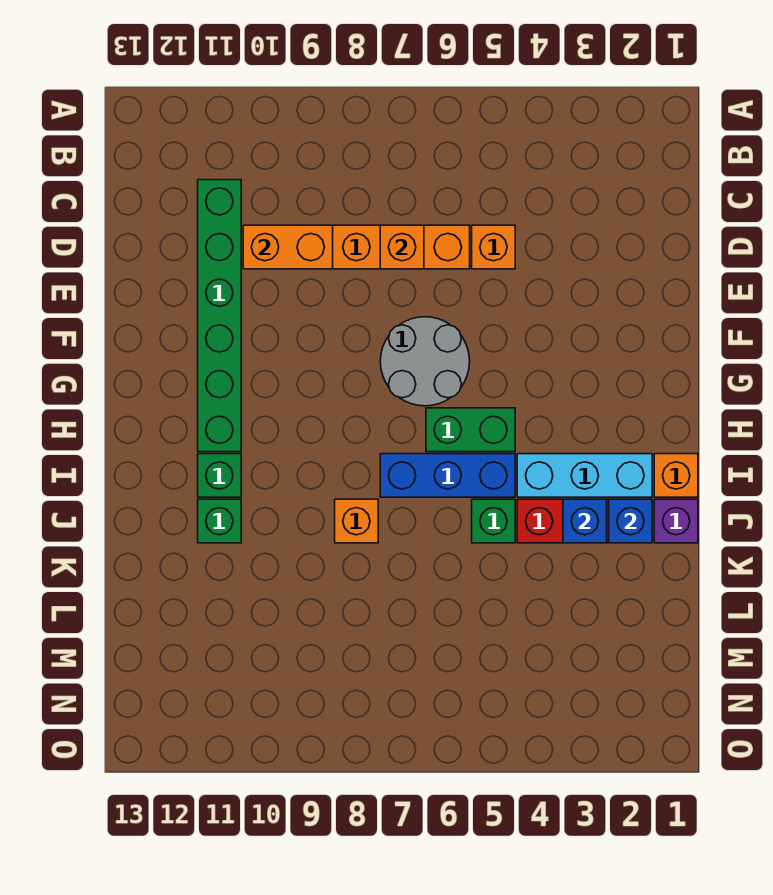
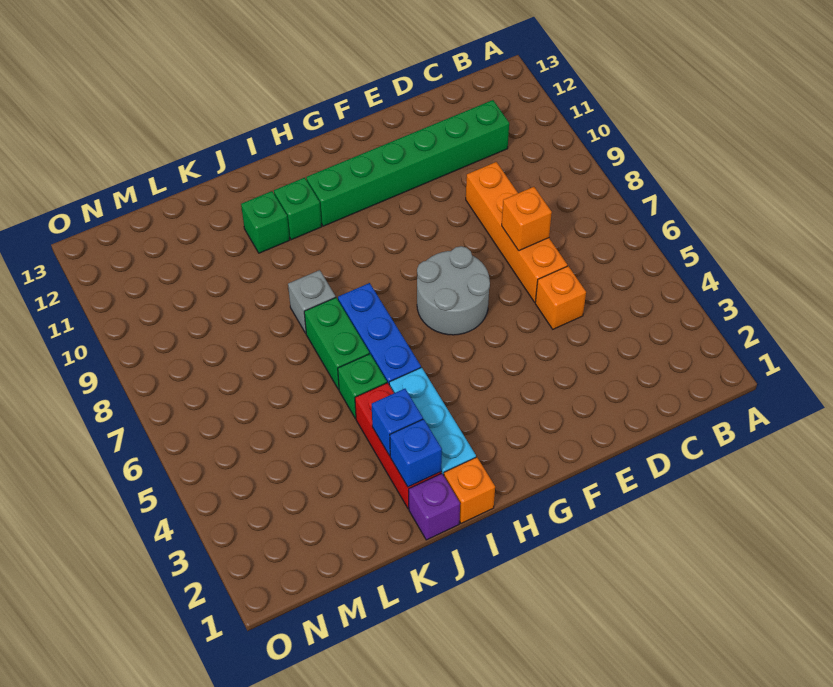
orange 1x2 brick [243,225,333,269] -> none
green 1x2 brick [426,408,515,452] -> green 1x2 brick moved to [304,298,369,390]
orange 1x1 brick [335,499,378,543] -> grey 1x1 brick [288,270,336,333]

